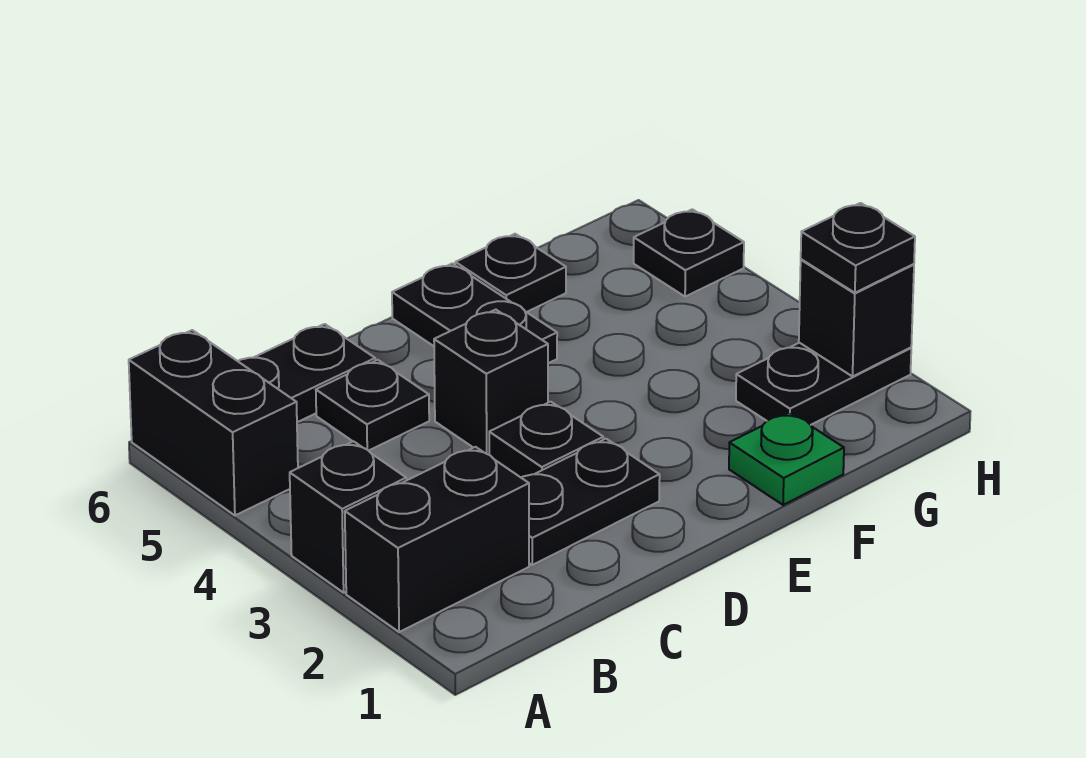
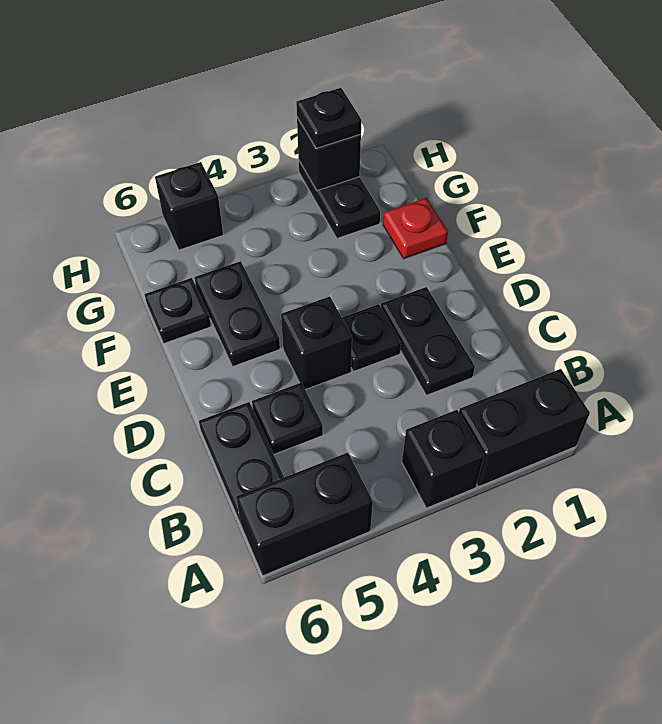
black 1x2 brick [345,447,529,632] -> black 1x2 brick turned to [459,369,590,487]
black 1x2 plate [392,263,557,363] -> black 1x2 plate turned to [194,261,280,367]
green 1x1 plate [729,412,844,505] -> red 1x1 plate [383,198,448,259]
black 1x1 plate [634,209,744,297] -> black 1x1 brick [155,162,223,250]

